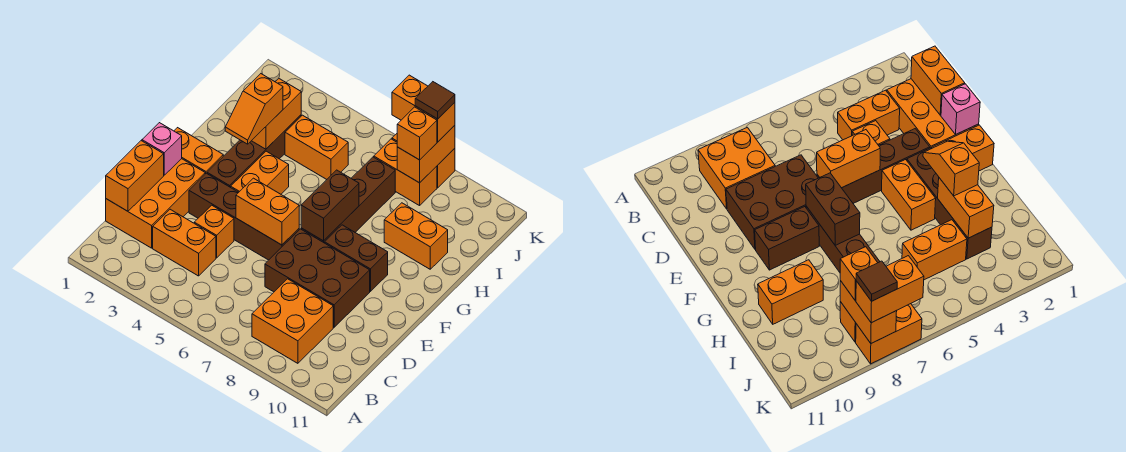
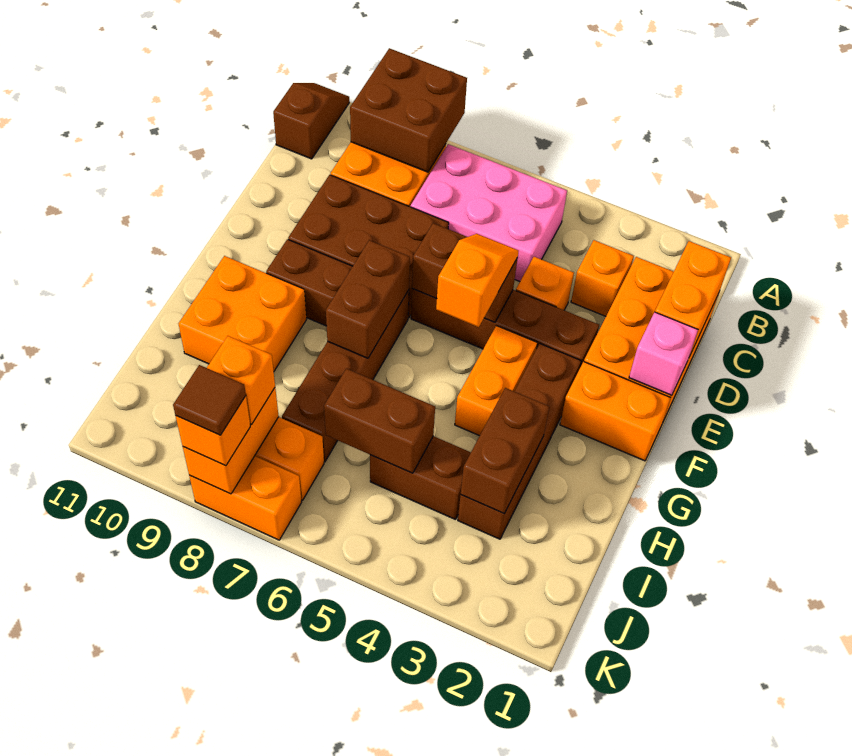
none -> brown 2x2 brick [350,48,467,172]
none -> brown 1x2 slope [273,83,349,159]
none -> pink 2x3 brick [411,144,567,282]
orange 1x2 brick [153,209,216,276] -> orange 1x1 brick [571,240,634,316]
orange 1x2 brick [236,178,299,245] -> brown 1x2 brick [412,223,518,322]
orange 1x2 slope [225,74,283,144] -> orange 1x2 slope moved to [436,234,518,327]
orange 1x2 brick [252,79,301,149] -> brown 1x2 brick [461,388,549,514]
orange 1x2 brick [384,203,448,269] -> orange 2x2 brick [179,256,306,371]
orange 1x2 brick [285,115,348,179] -> brown 1x2 brick [370,436,471,520]
none -> brown 1x2 brick [324,368,435,473]
orange 1x2 brick [392,75,455,142] -> orange 1x1 brick [176,396,250,466]

